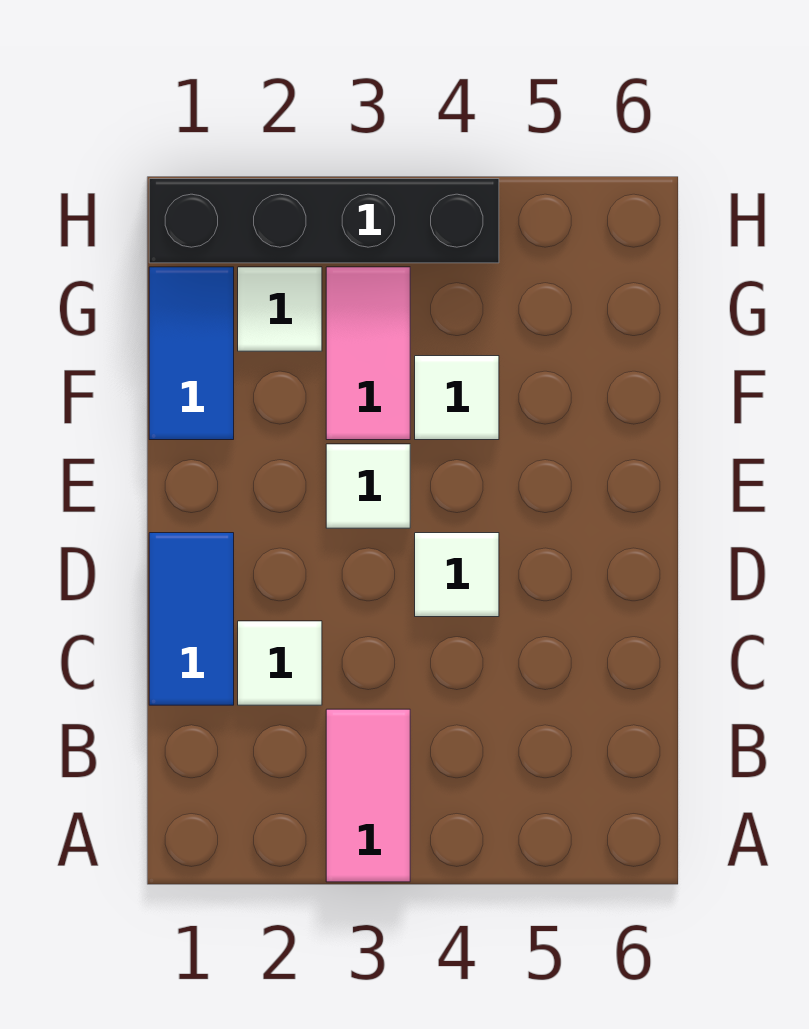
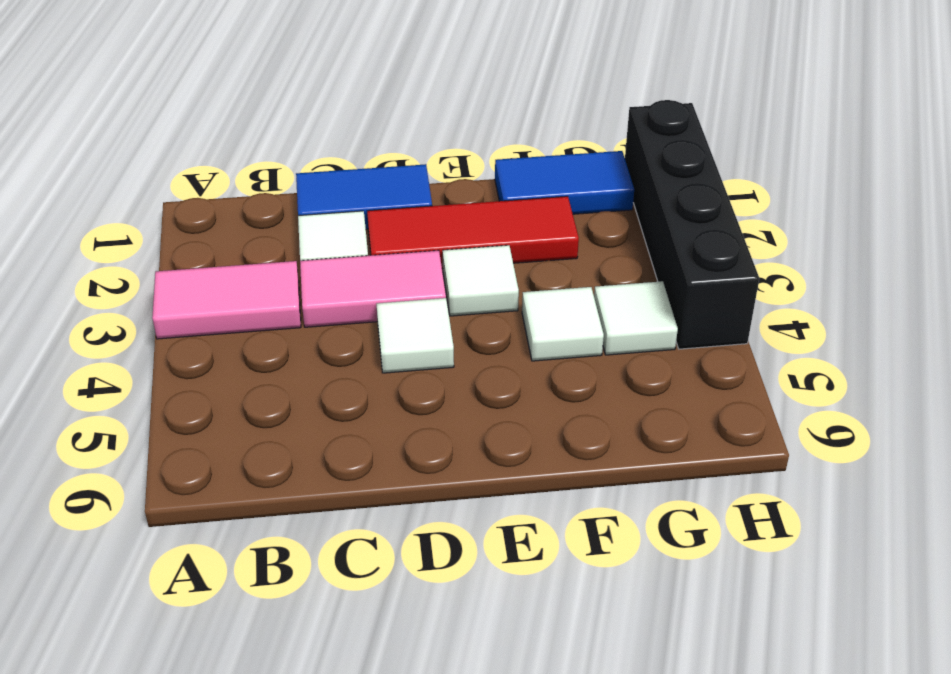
none -> red 1x3 tile [367,196,579,269]
pink 1x2 tile [326,267,410,440] -> pink 1x2 tile moved to [300,250,446,327]
white 1x1 tile [238,267,322,351] -> white 1x1 tile moved to [594,281,678,355]

